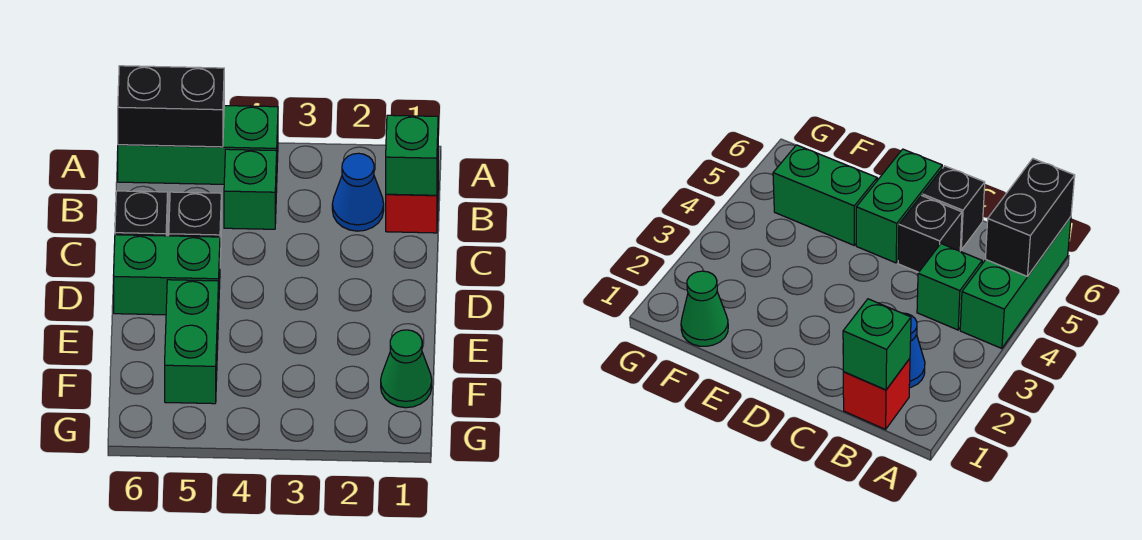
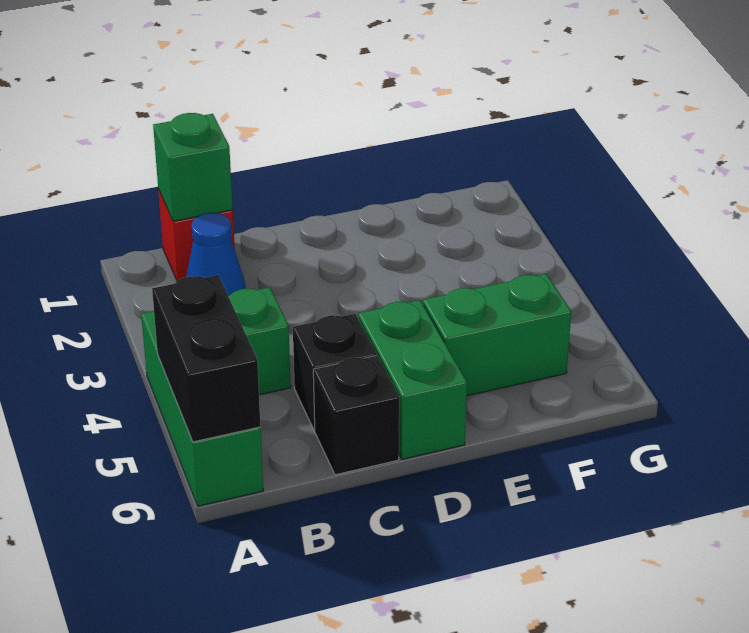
green 1x1 cone [381,330,432,408] -> none

